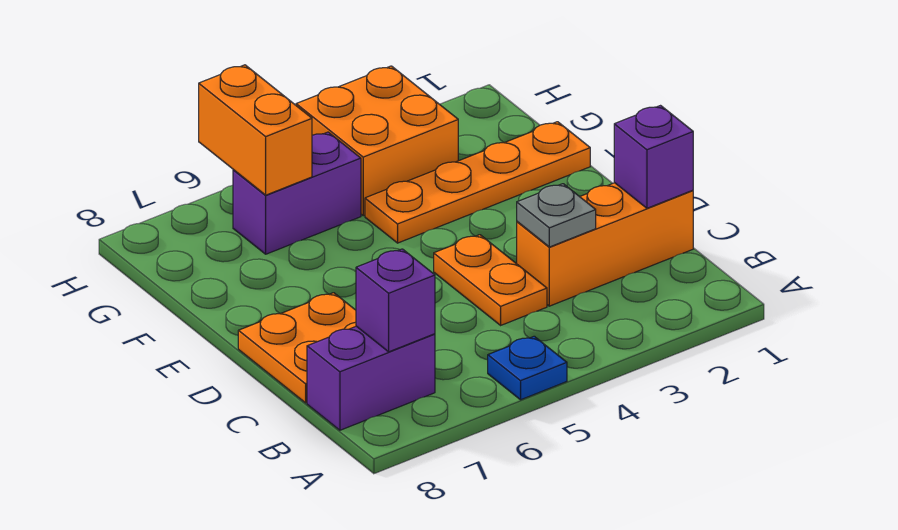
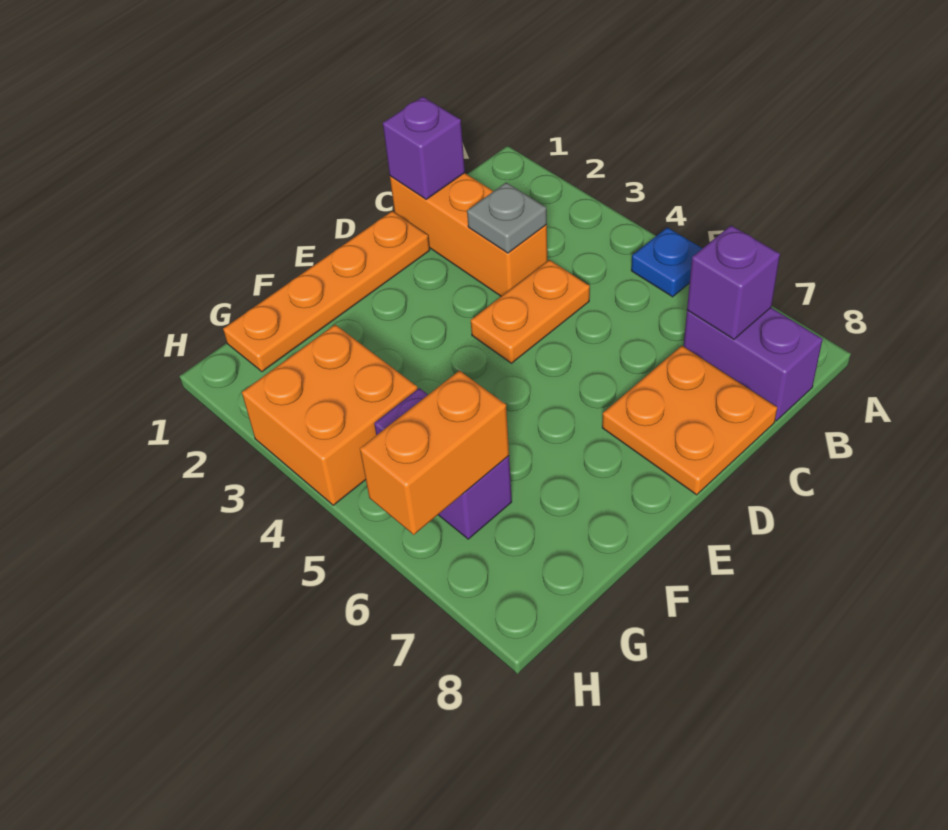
orange 1x4 plate [365,122,590,243] -> orange 1x4 plate turned to [223,211,430,372]

